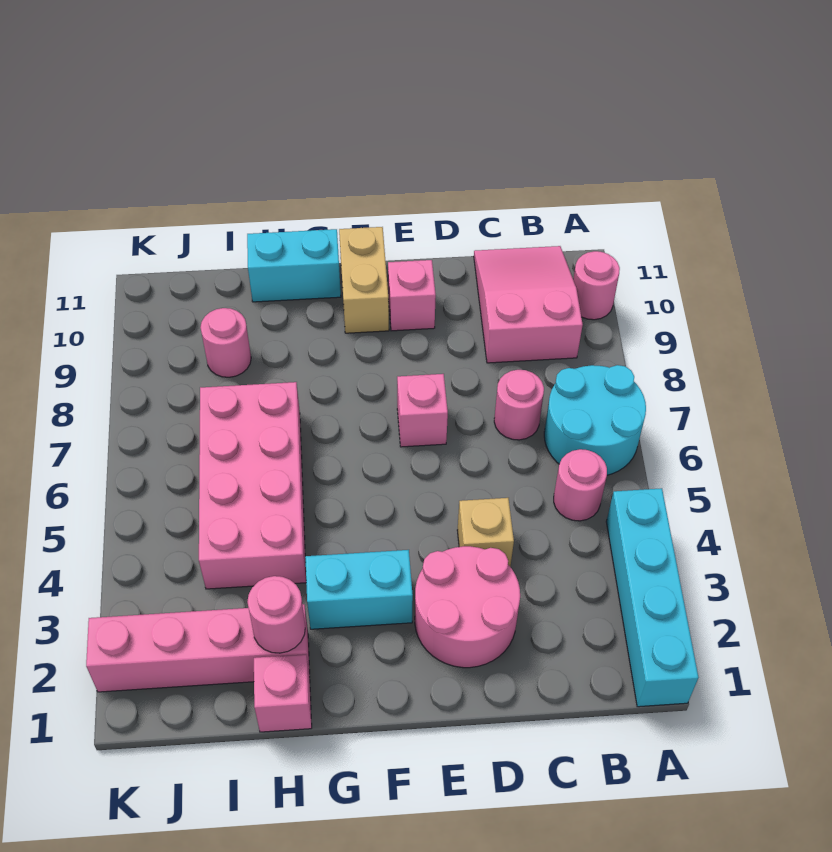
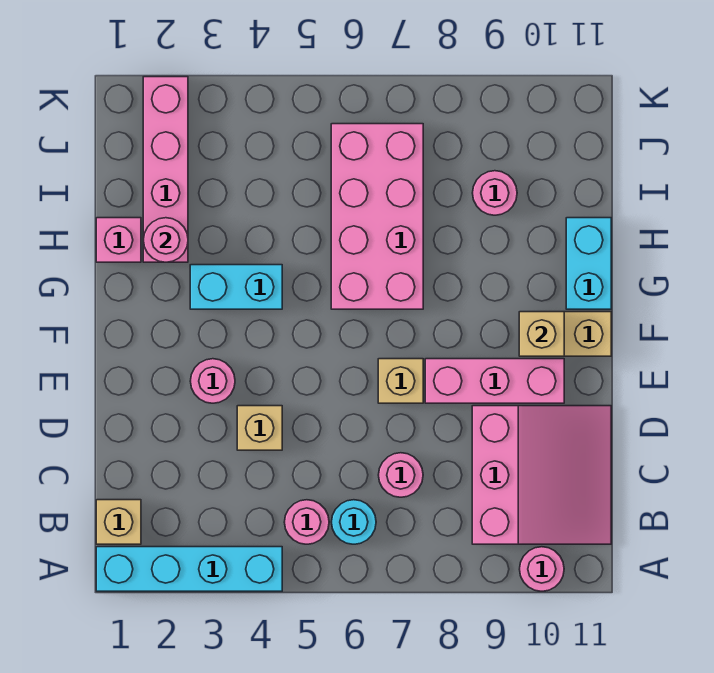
cyan 2x2 round brick [544,365,646,475] -> cyan 1x1 round brick [332,500,376,544]
none -> tan 1x1 brick [96,500,141,544]
pink 2x3 slope [474,246,583,363] -> pink 3x3 slope [472,406,611,544]
pink 2x2 round brick [415,546,520,668] -> pink 1x1 round brick [190,359,235,403]
pink 1x1 brick [397,374,448,447] -> tan 1x1 brick [378,359,423,403]
pink 1x1 brick [388,260,436,331] -> pink 1x3 brick [425,359,564,403]
cyan 1x2 brick [305,550,413,629] -> cyan 1x2 brick turned to [190,265,282,309]
none -> tan 1x1 brick [519,312,564,356]
pink 2x4 brick [199,382,306,589] -> pink 2x4 brick turned to [331,124,423,309]

